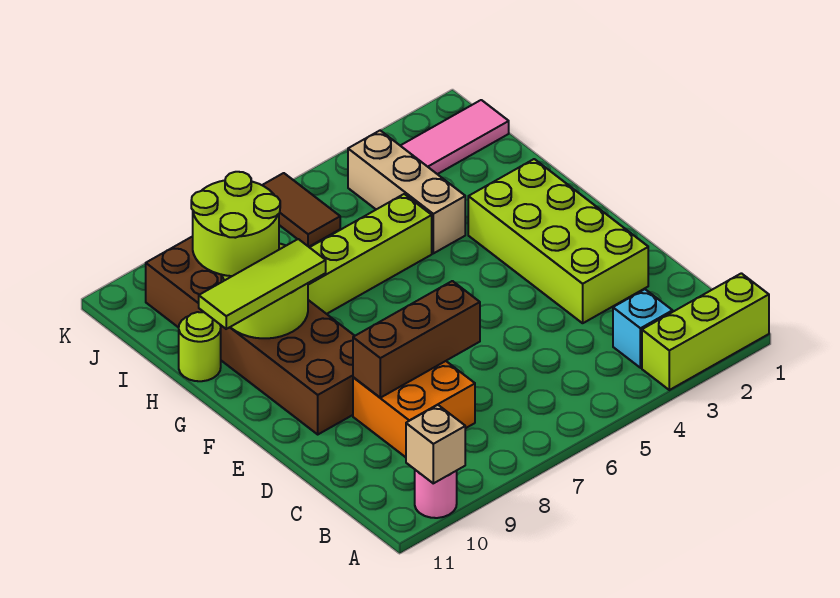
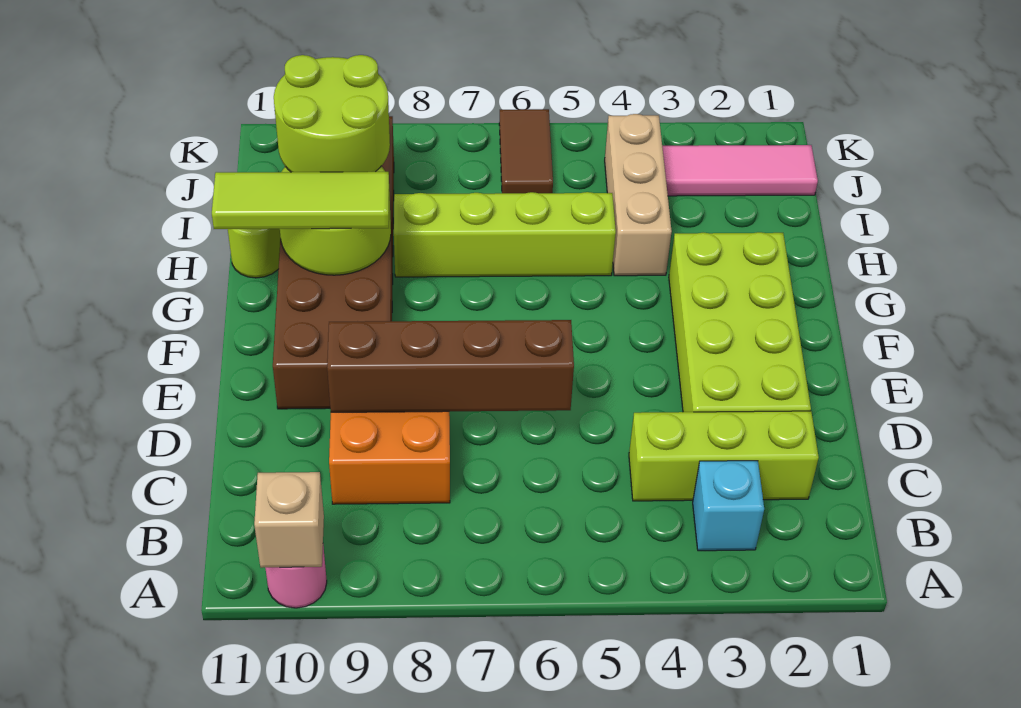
lime 1x3 brick [642,273,769,390] -> lime 1x3 brick moved to [629,411,819,501]
brown 1x3 brick [353,281,480,398] -> brown 1x4 brick [327,320,574,412]

